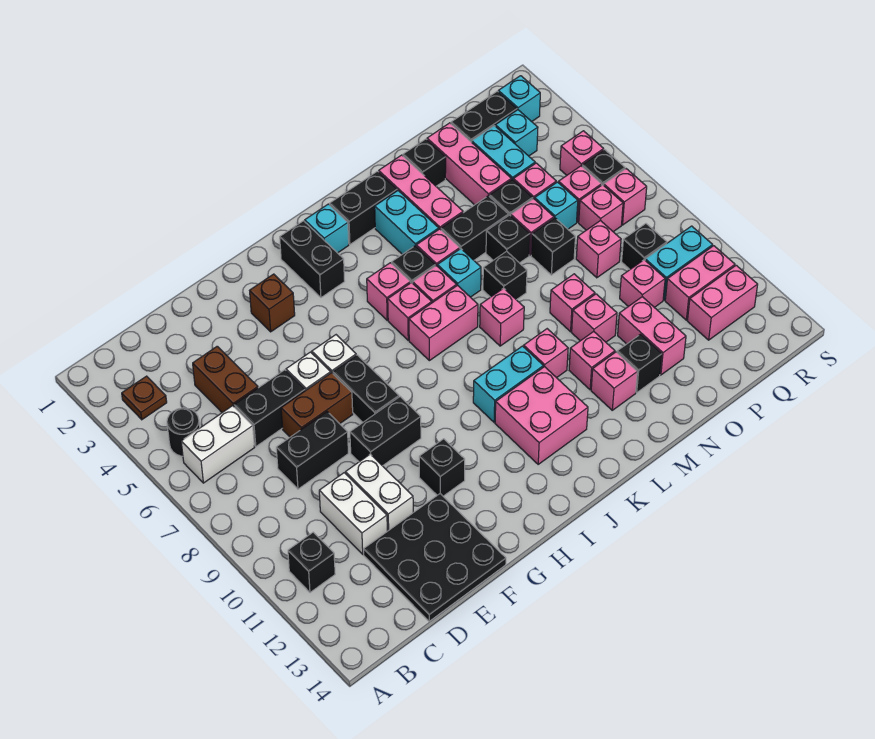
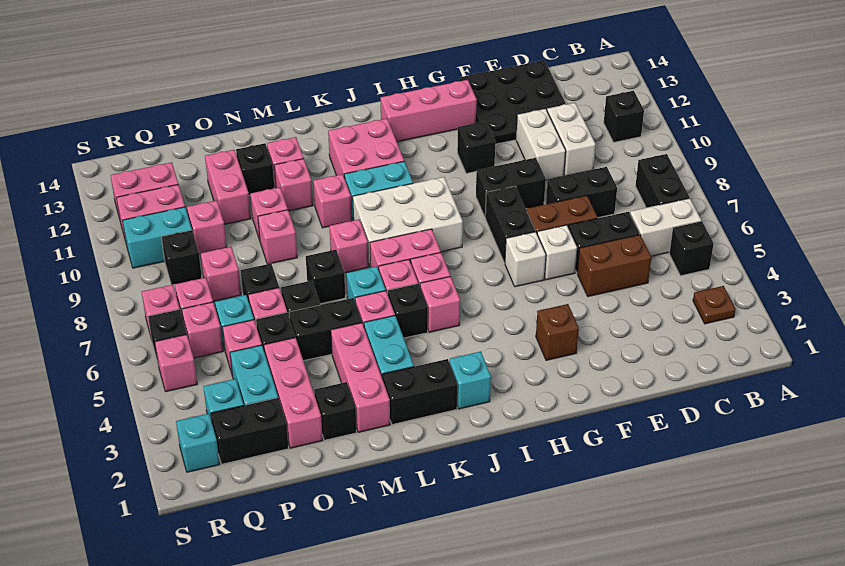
black 1x1 round brick [167,408,200,456] -> black 1x1 brick [669,221,714,276]
brown 1x2 brick [193,346,258,413] -> brown 1x2 brick turned to [577,235,651,297]
none -> pink 1x3 brick [381,80,477,142]
black 1x2 brick [280,221,345,297] -> black 1x2 brick moved to [636,154,689,208]
none -> white 2x3 brick [353,177,463,267]

